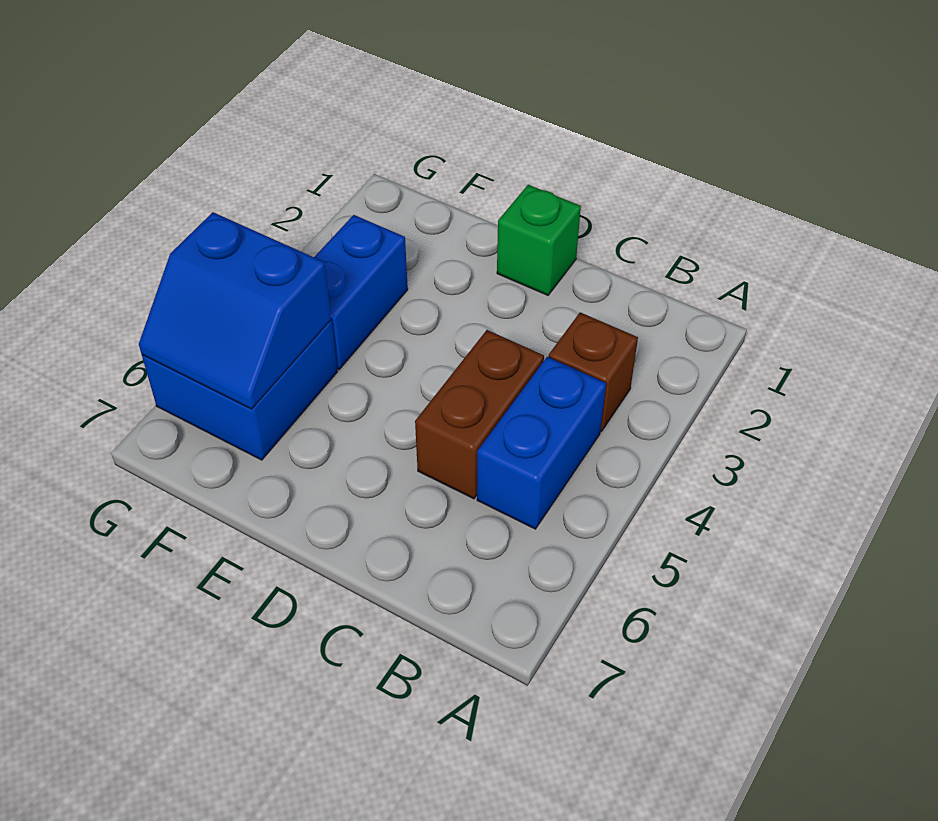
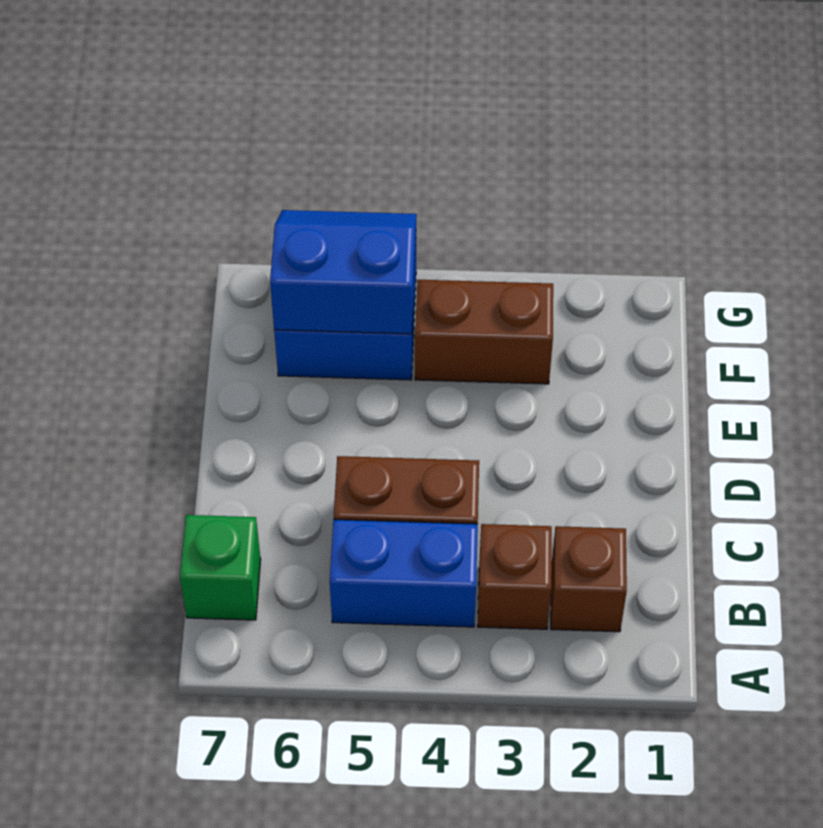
none -> brown 1x1 brick [551,526,627,632]
green 1x1 brick [497,185,581,295] -> green 1x1 brick moved to [180,515,261,620]
blue 1x2 brick [314,215,408,369] -> brown 1x2 brick [415,280,553,384]
blue 2x2 slope [139,212,331,409] -> blue 2x2 slope turned to [270,210,417,334]

